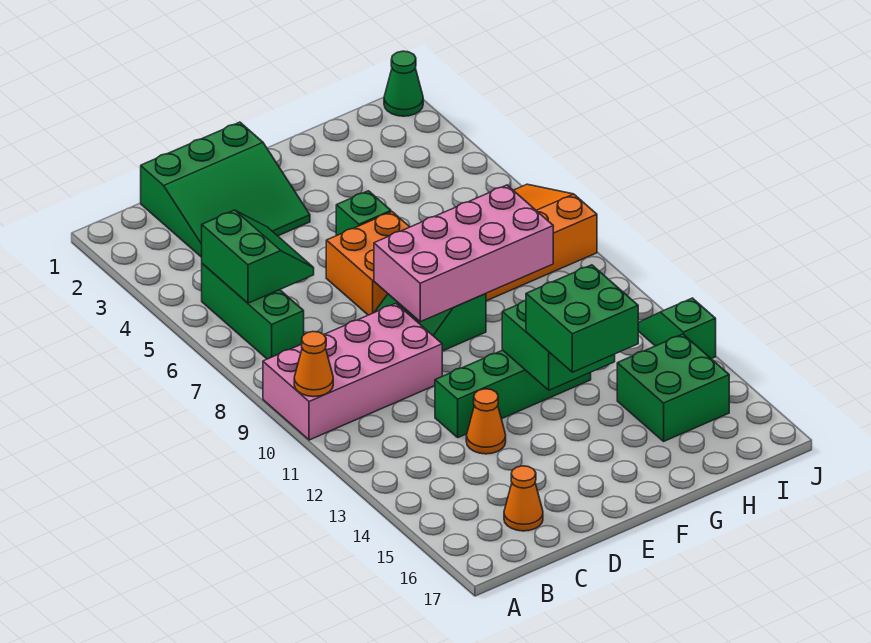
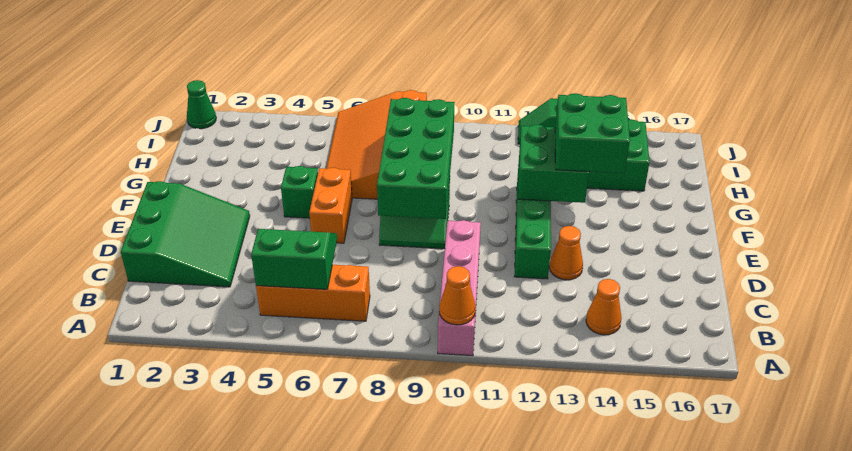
pink 2x4 brick [263,303,442,440] -> pink 1x4 brick [438,220,481,356]
green 1x3 brick [202,264,304,359] -> orange 1x3 brick [256,265,370,321]
orange 1x1 cone [504,466,543,531] -> orange 1x1 cone moved to [586,279,621,335]
orange 2x2 brick [326,212,409,315] -> orange 1x2 brick [309,168,352,243]
pink 2x4 brick [374,185,553,322] -> green 2x4 brick [377,98,455,219]

